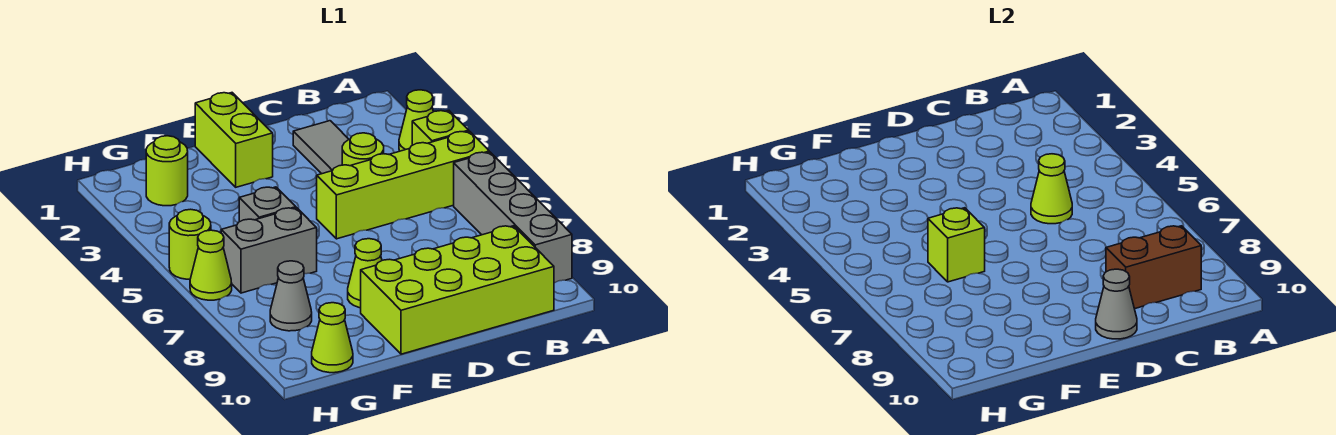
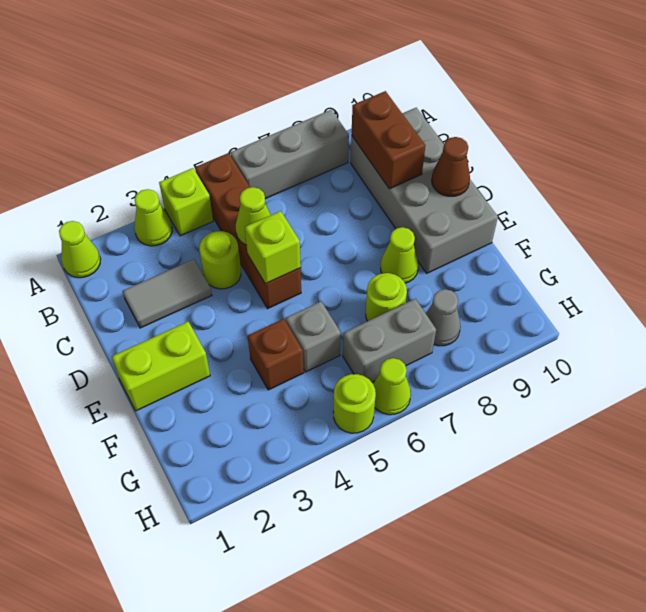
lime 1x4 brick [317,131,489,239] -> brown 1x4 brick [195,153,301,309]
grey 1x4 brick [454,152,572,283] -> grey 1x3 brick [230,110,349,199]
lime 2x4 brick [361,226,554,354] -> grey 2x4 brick [351,108,498,273]
grey 1x1 cone [1096,269,1137,339] -> brown 1x1 cone [432,137,470,196]
none -> brown 1x1 brick [248,319,304,390]
grey 1x2 brick [221,208,317,293] -> grey 1x2 brick turned to [343,299,436,382]
lime 1x1 brick [928,208,985,282] -> lime 1x1 brick moved to [245,211,301,284]
lime 1x1 round brick [146,136,188,206] -> lime 1x1 round brick moved to [366,273,407,321]
lime 1x1 cone [312,303,353,373] -> lime 1x1 cone moved to [59,221,101,278]

